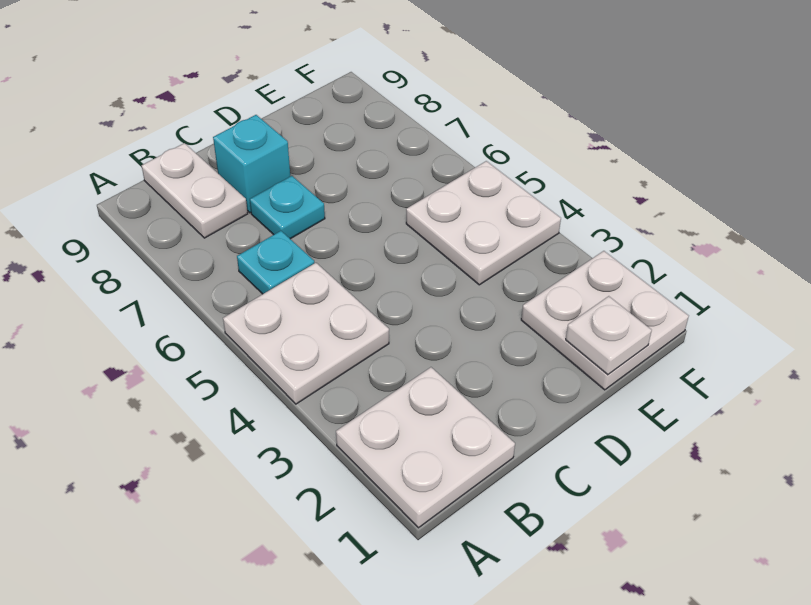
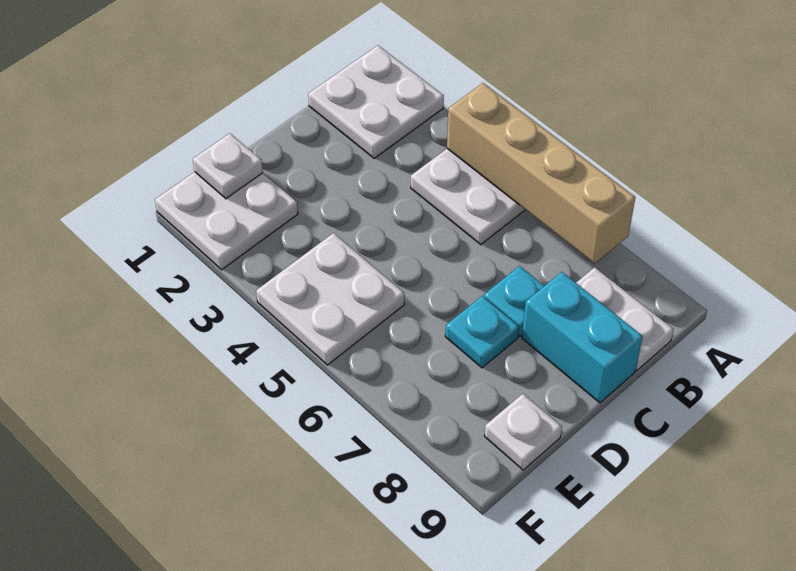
none -> tan 1x4 brick [447,83,635,264]
cyan 1x1 plate [237,231,314,294] -> cyan 1x1 plate moved to [445,296,519,368]
cyan 1x1 brick [213,115,290,213] -> cyan 1x2 brick [522,272,643,403]
none -> white 1x1 plate [485,394,562,470]

